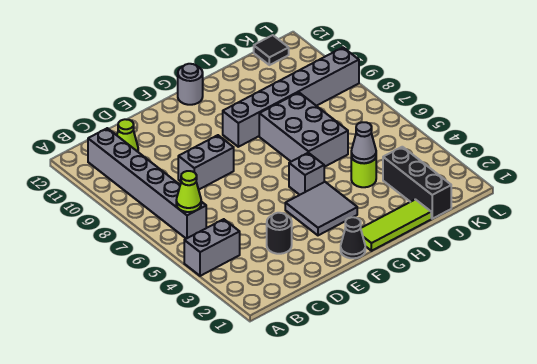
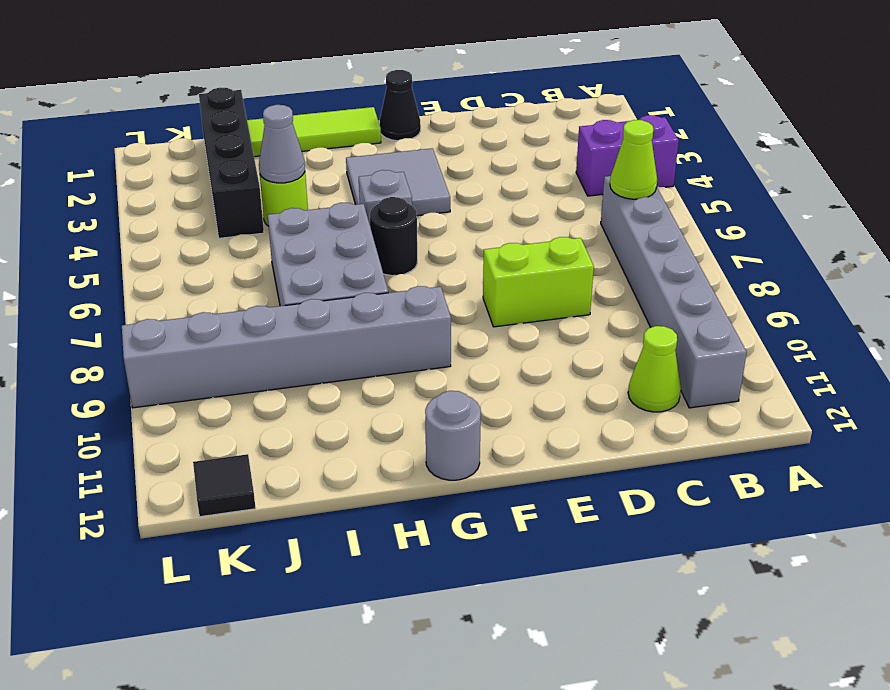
grey 1x2 brick [184,219,240,276] -> purple 1x2 brick [576,115,679,196]
black 1x1 round brick [267,213,292,254] -> black 1x1 round brick moved to [370,197,417,276]
grey 1x2 brick [178,135,234,190] -> lime 1x2 brick [483,237,594,327]
black 1x3 brick [383,147,451,219] -> black 1x4 brick [199,88,264,238]

